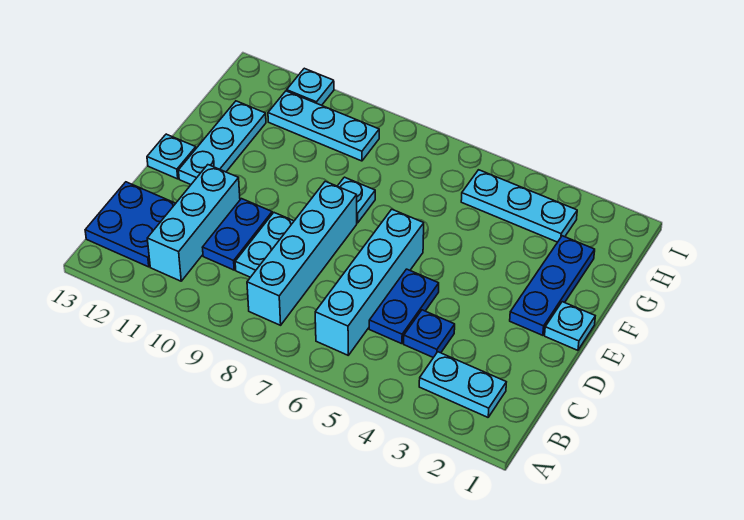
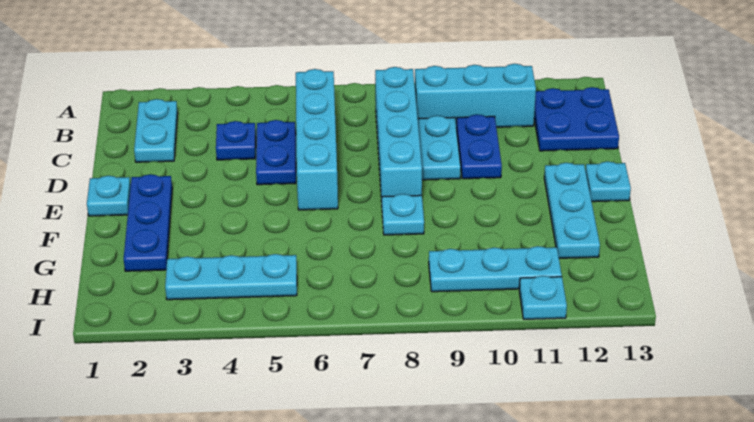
cyan 1x2 plate [419,352,506,417] -> cyan 1x2 plate turned to [134,99,178,162]
cyan 1x3 brick [147,165,240,281] -> cyan 1x3 brick turned to [415,64,536,128]

